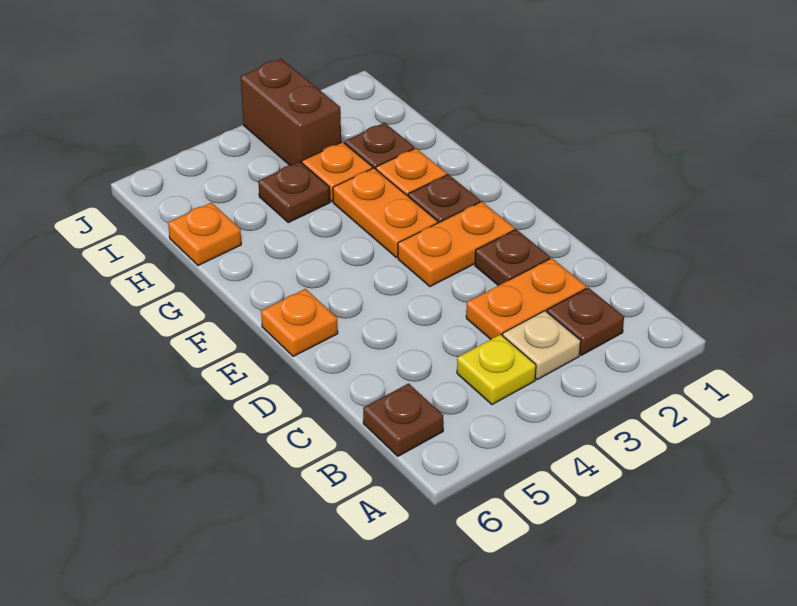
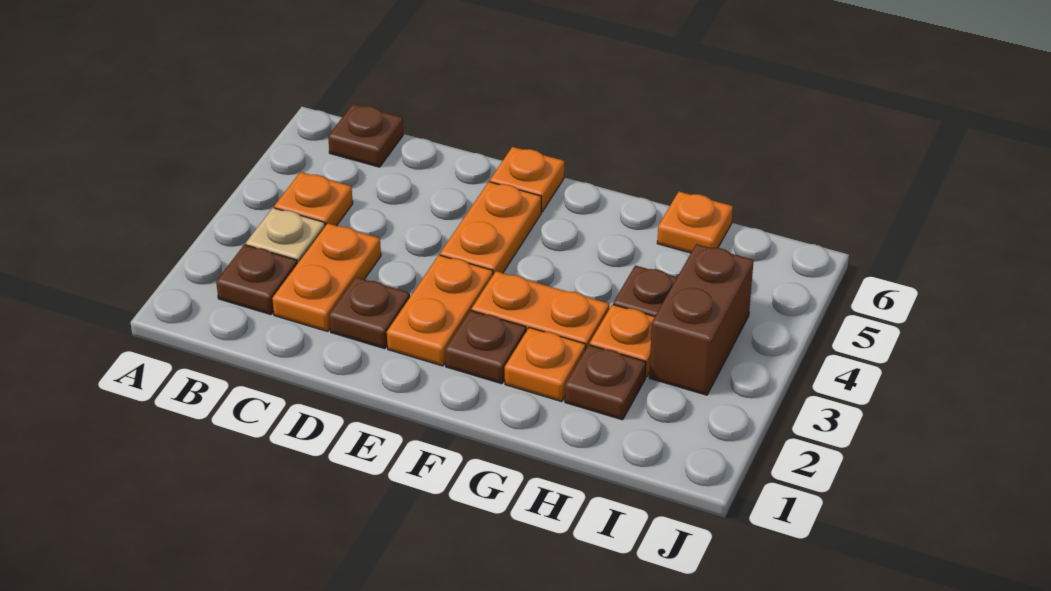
yellow 1x1 plate [457,334,536,405] -> orange 1x1 plate [274,172,353,226]
none -> orange 1x2 plate [440,182,541,275]
brown 1x2 brick [241,59,341,165] -> brown 1x2 brick turned to [649,244,754,395]

